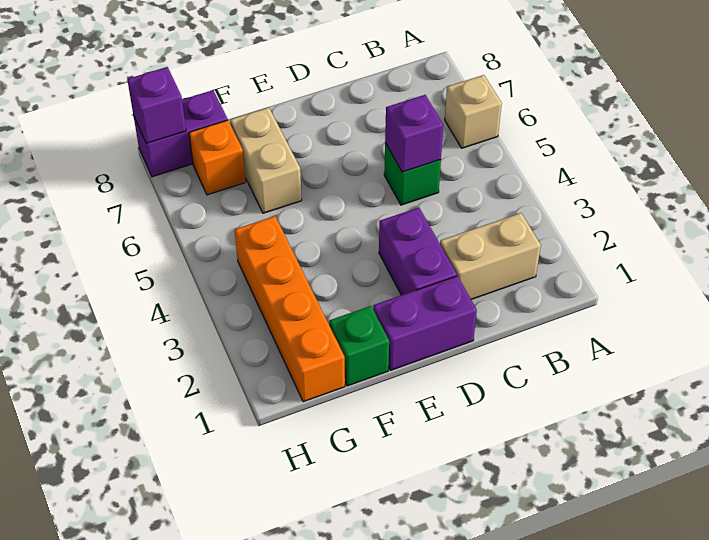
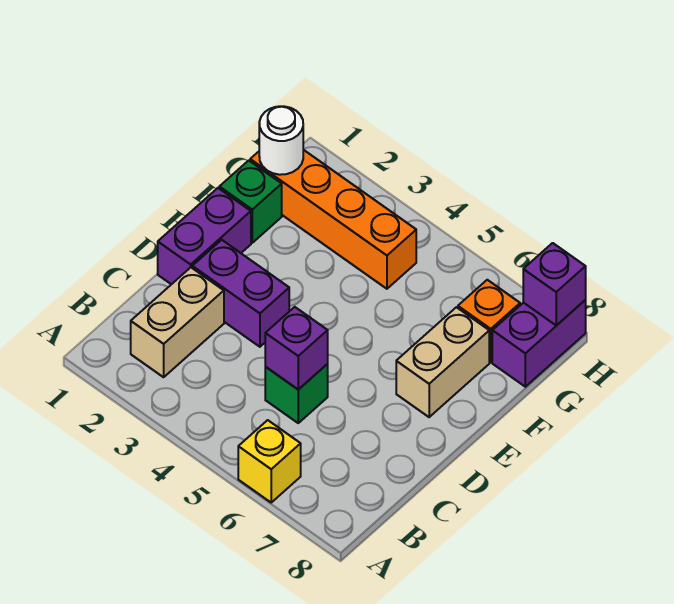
tan 1x1 brick [445,75,502,148] -> yellow 1x1 brick [238,420,301,502]
tan 1x2 brick [230,108,302,213] -> tan 1x2 brick turned to [396,307,489,417]
none -> white 1x1 round brick [259,106,303,175]

